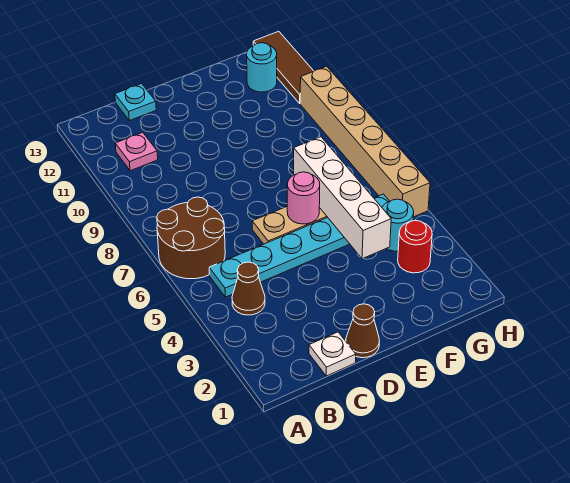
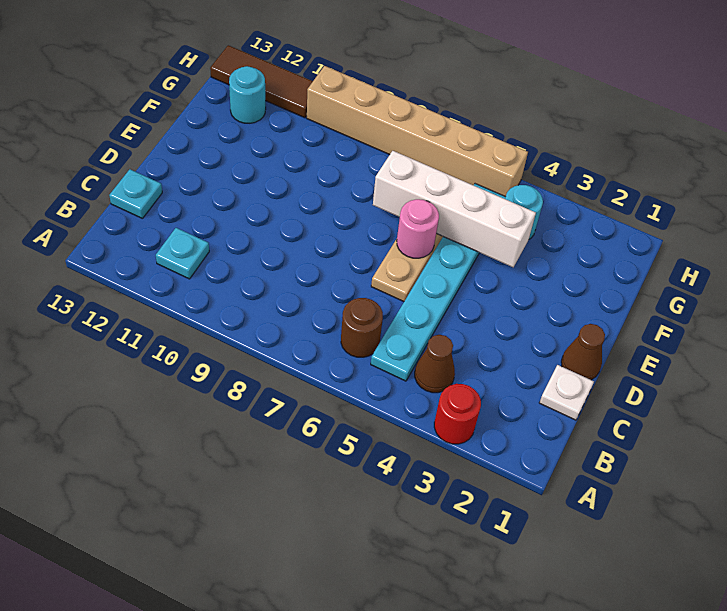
brown 2x2 round brick [157,197,225,279] -> brown 1x1 round brick [341,298,383,357]
pink 1x1 plate [115,132,158,171] -> cyan 1x1 plate [156,228,209,279]
red 1x1 round brick [398,220,432,273] -> red 1x1 round brick moved to [434,384,481,444]

